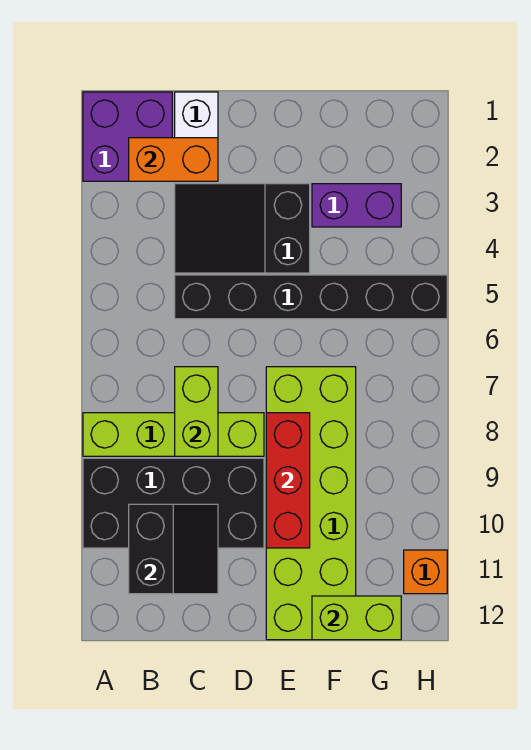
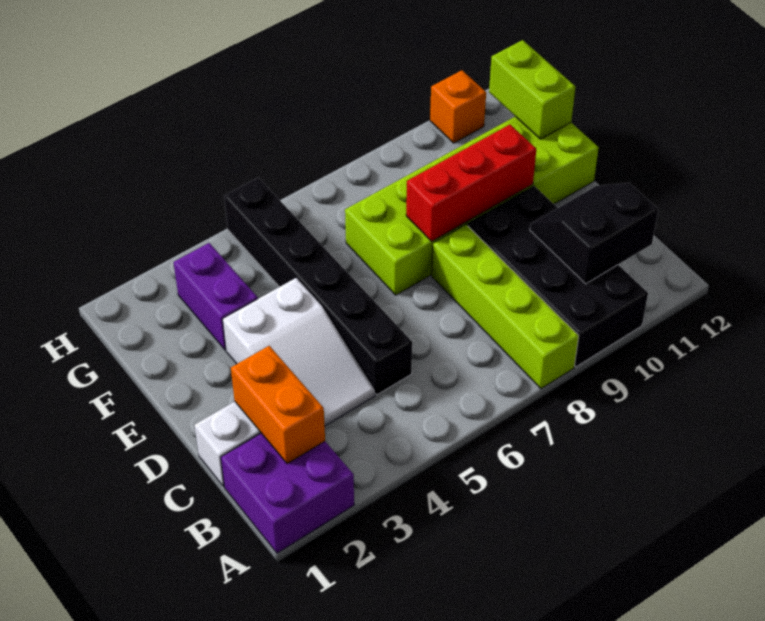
black 2x3 slope [175,184,310,273] -> white 2x3 slope [223,278,375,426]
lime 1x2 brick [175,367,218,456] -> none

